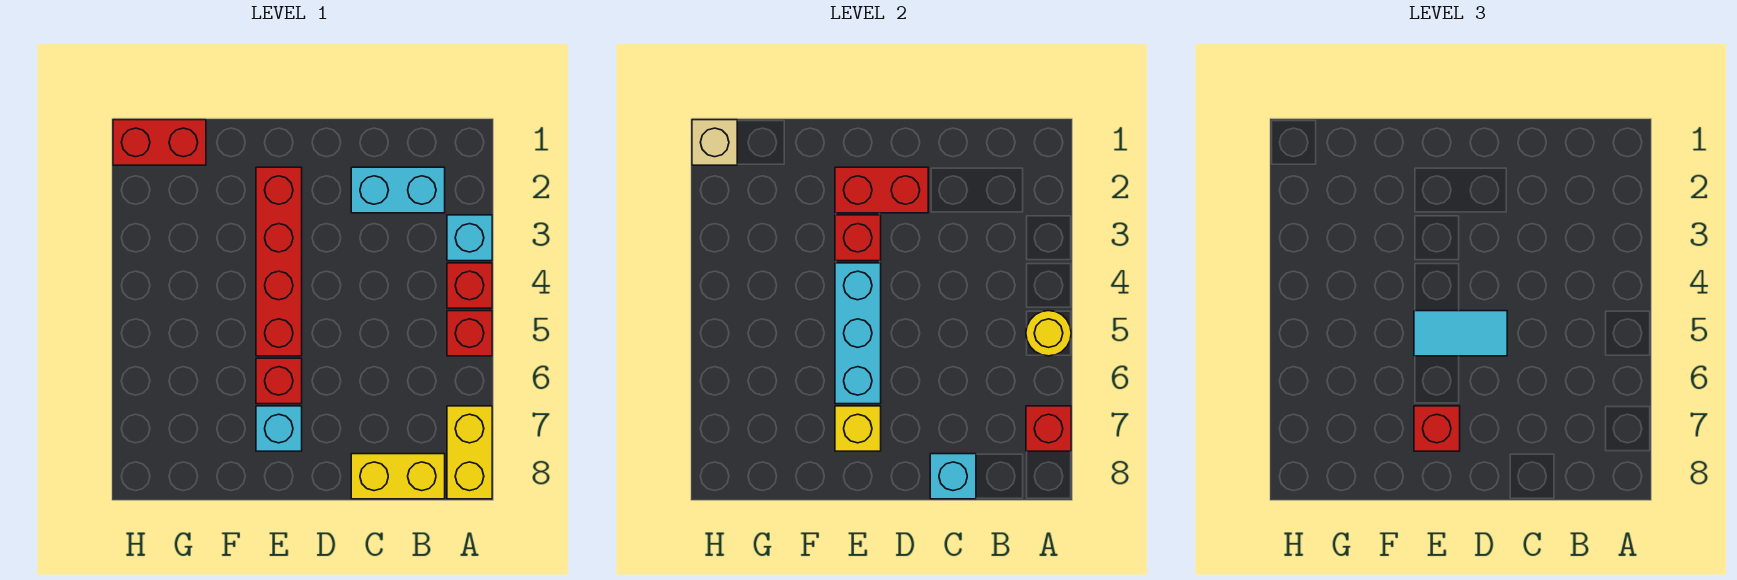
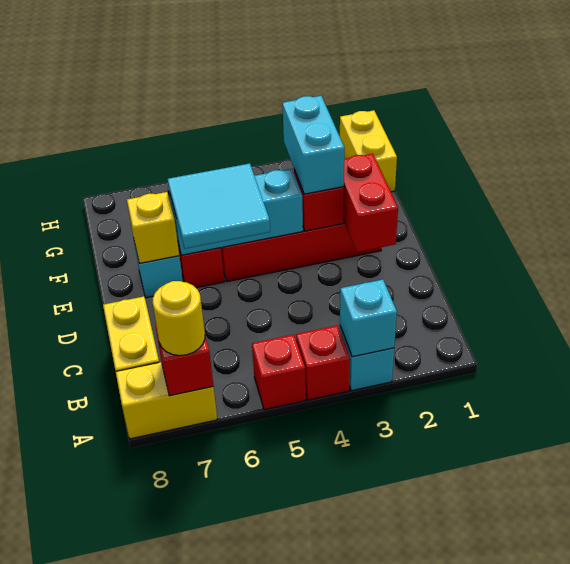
yellow 1x1 round brick [1026,311,1071,356] -> yellow 1x1 round brick moved to [153,281,205,356]
cyan 1x2 brick [351,167,445,213] -> cyan 1x2 brick moved to [282,96,344,194]
cyan 1x1 brick [930,454,976,499] -> cyan 1x1 brick moved to [340,280,397,357]
cyan 1x2 tile [1414,311,1507,356] -> cyan 2x2 tile [168,164,270,248]
red 1x1 brick [1414,406,1460,451] -> none
red 1x2 brick [113,120,206,165] -> yellow 1x2 brick [340,110,397,192]
tan 1x1 brick [692,120,737,165] -> none

